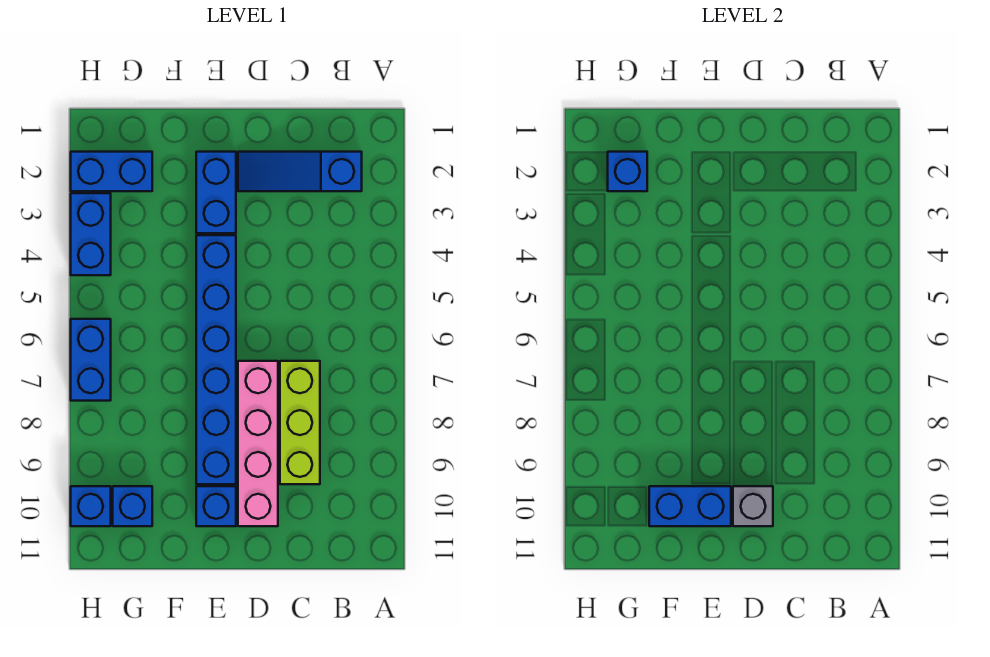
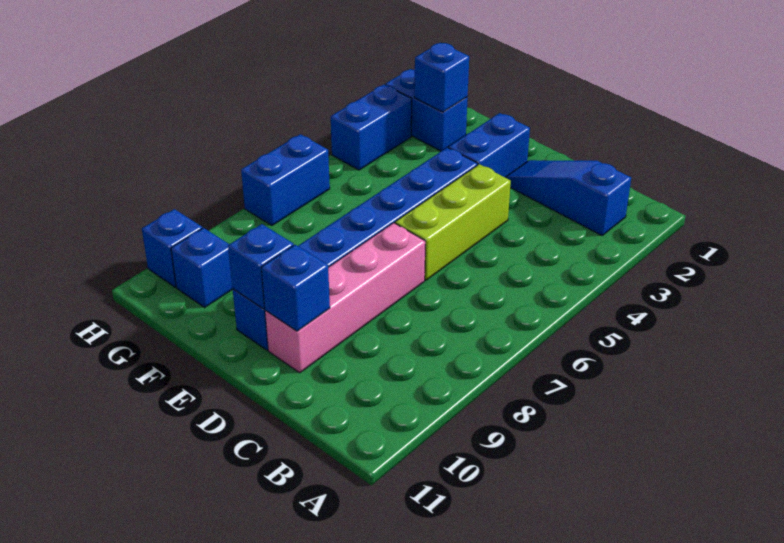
lime 1x3 brick [280,361,320,484] -> lime 1x3 brick moved to [395,164,511,280]
grey 1x1 brick [733,486,773,526] -> blue 1x1 brick [261,245,330,331]
blue 1x2 brick [649,486,731,526] -> blue 1x1 brick [228,224,294,309]

